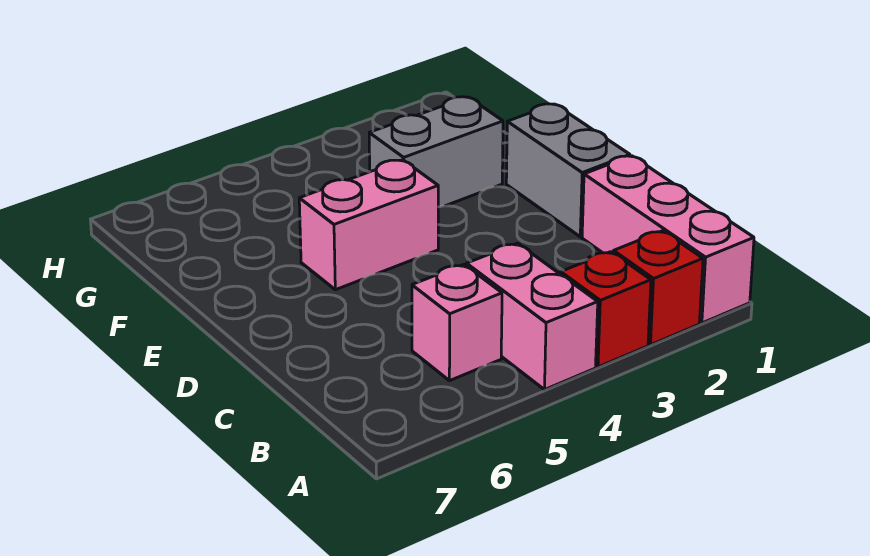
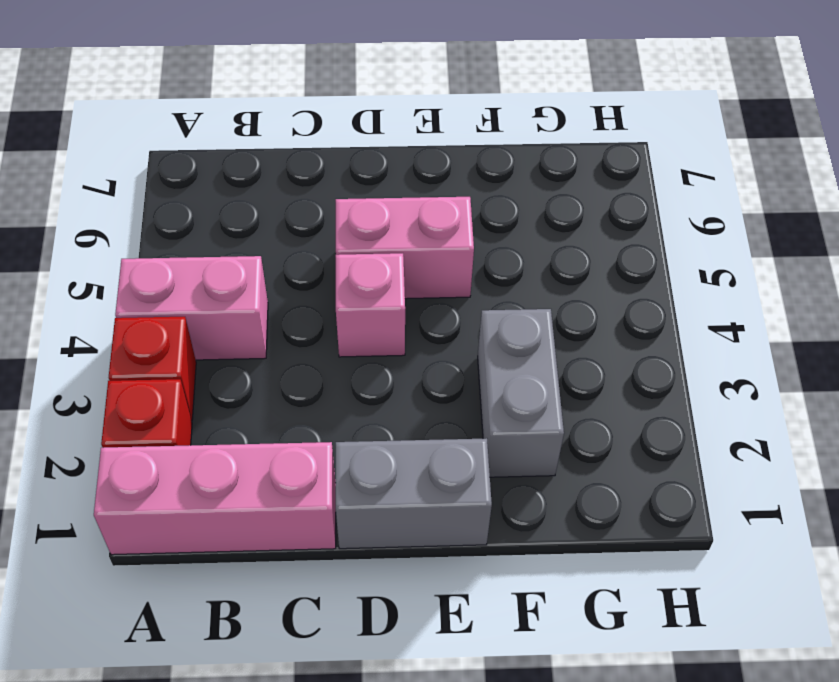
pink 1x1 brick [412,264,502,381] -> pink 1x1 brick moved to [336,253,405,357]
pink 1x2 brick [299,160,438,290] -> pink 1x2 brick turned to [336,197,474,299]

